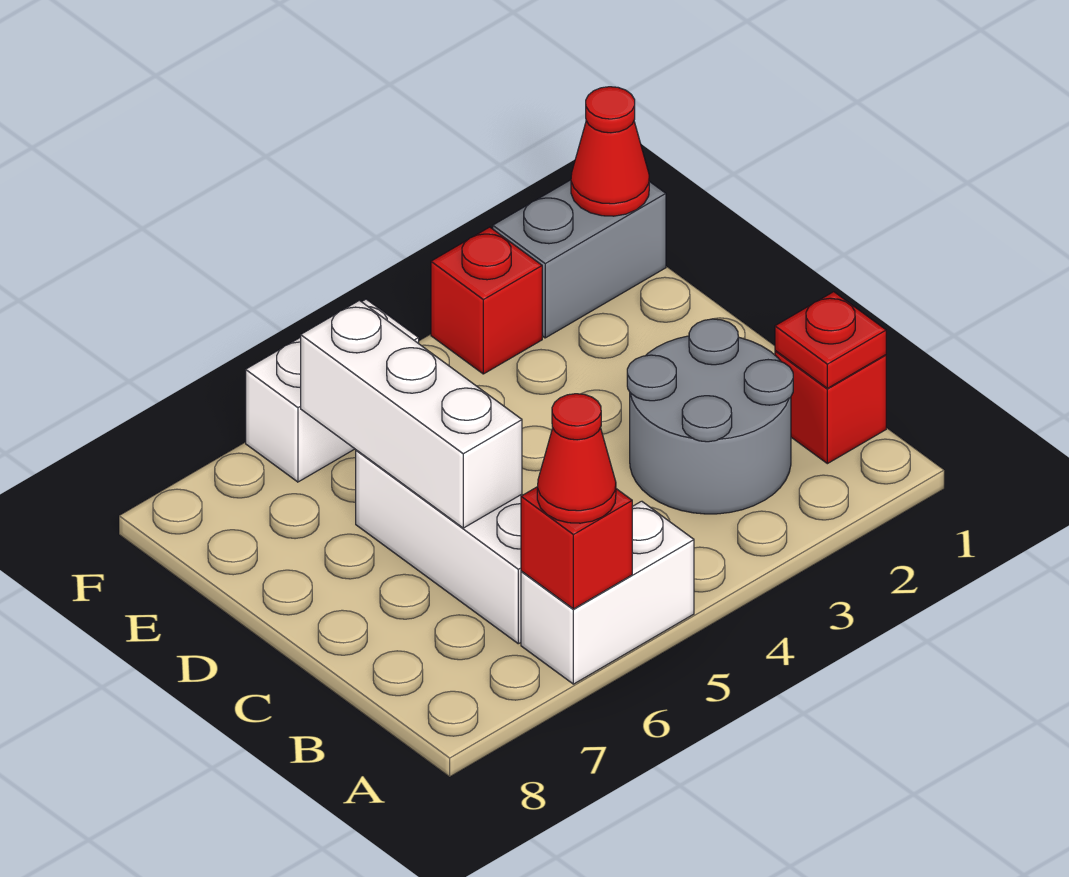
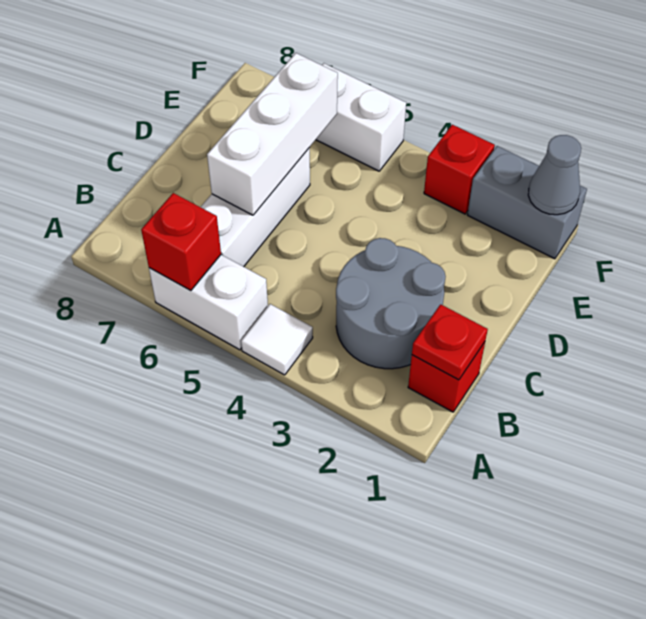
none -> white 1x1 tile [241,304,313,375]
red 1x1 cone [537,394,616,523] -> none
red 1x1 cone [571,87,649,216] -> grey 1x1 cone [528,135,581,215]

